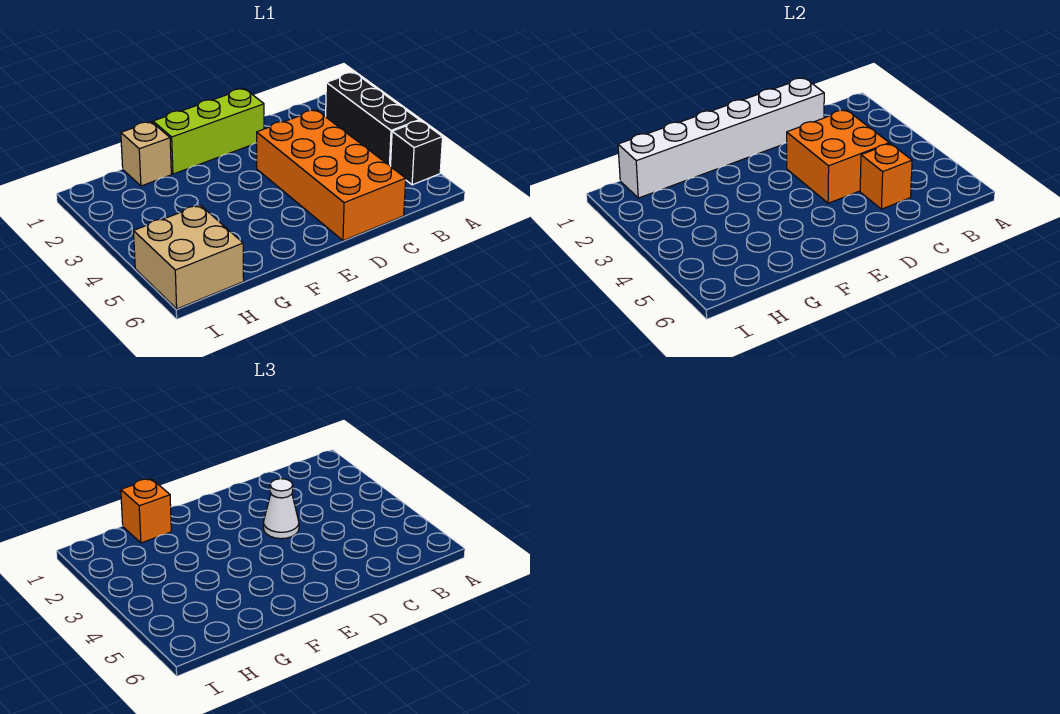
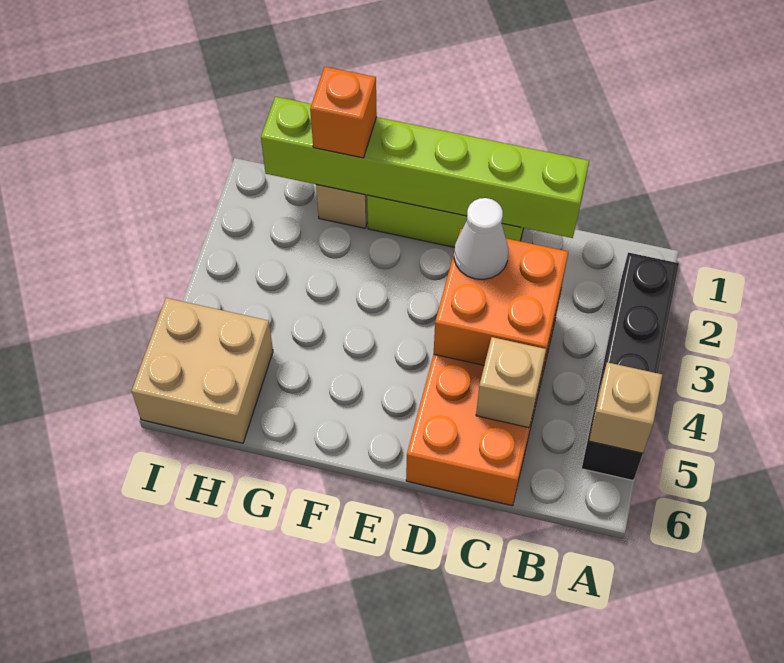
none -> tan 1x1 brick [589,362,662,453]
white 1x6 brick [618,78,824,198] -> lime 1x6 brick [261,97,589,238]
orange 1x1 brick [860,144,912,209] -> tan 1x1 brick [476,337,546,428]

